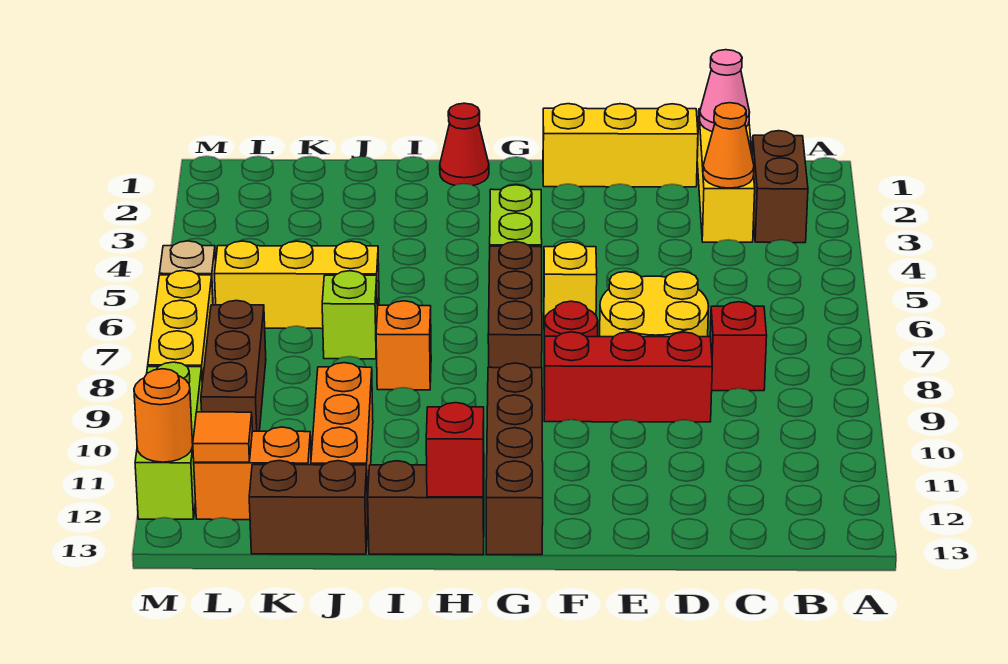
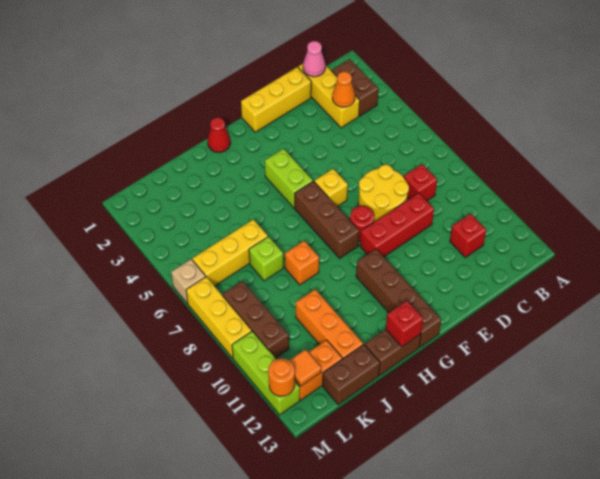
none -> red 1x1 brick [450,214,486,257]

